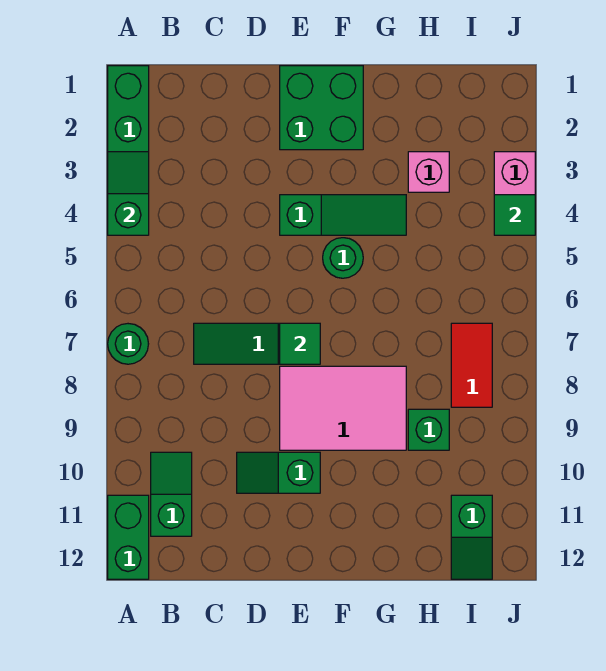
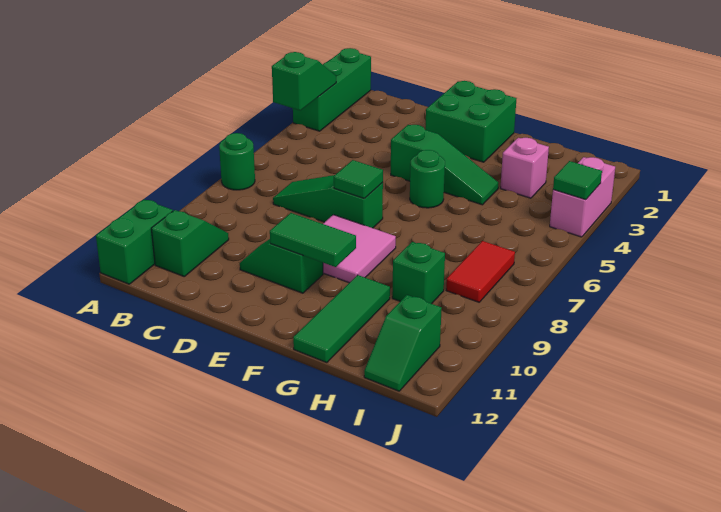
pink 2x3 tile [280,366,406,450] -> pink 2x2 tile [323,215,396,283]
none -> green 1x2 tile [270,213,356,267]
none -> green 1x3 tile [293,275,390,363]

